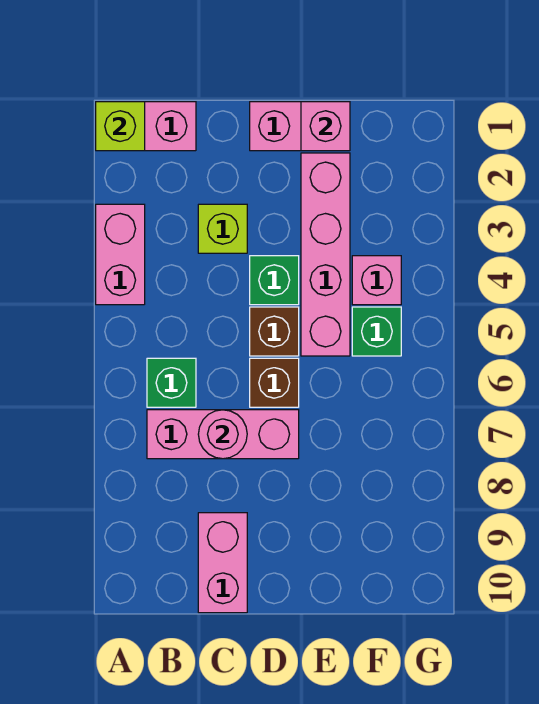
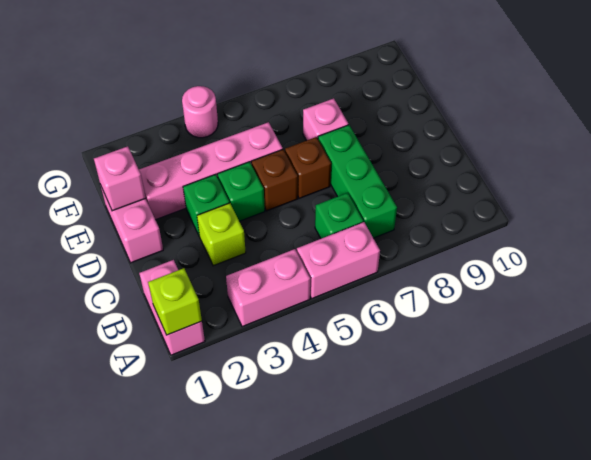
pink 1x3 brick [147,410,299,459] -> green 1x3 brick [318,125,397,238]
pink 1x1 round brick [198,410,247,459] -> pink 1x1 round brick moved to [182,86,218,138]
pink 1x2 brick [198,513,247,613] -> pink 1x2 brick moved to [297,222,380,298]
pink 1x1 brick [352,256,401,305] -> pink 1x1 brick moved to [303,98,348,141]
green 1x1 brick [352,307,401,356] -> green 1x1 brick moved to [183,174,229,236]

